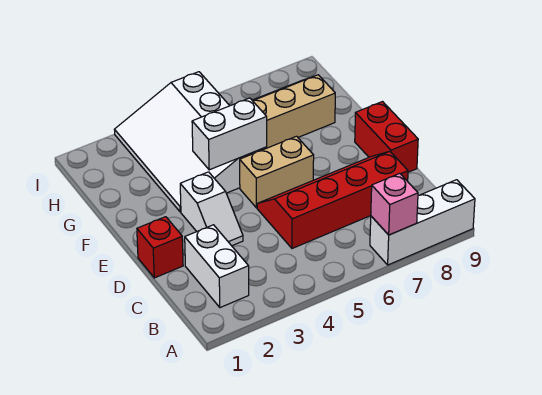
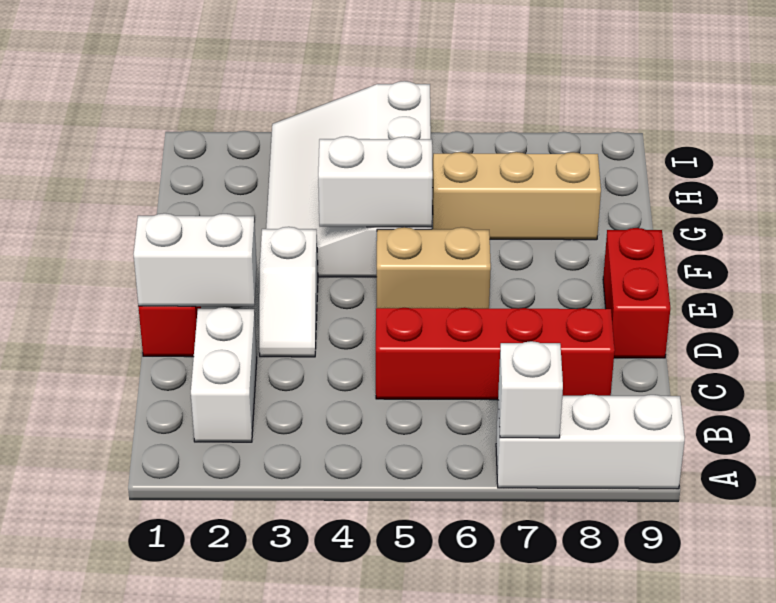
pink 1x1 brick [371,173,418,235] -> white 1x1 brick [498,341,563,438]
none -> white 1x2 brick [134,213,257,306]

